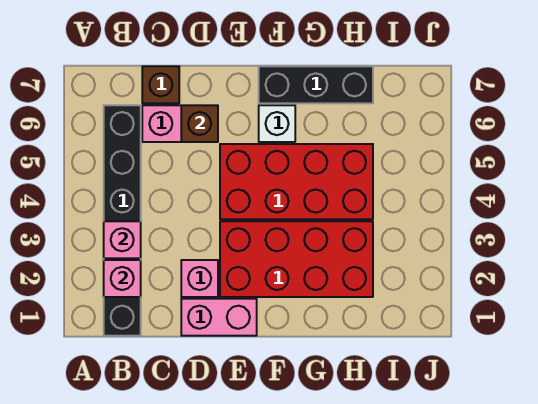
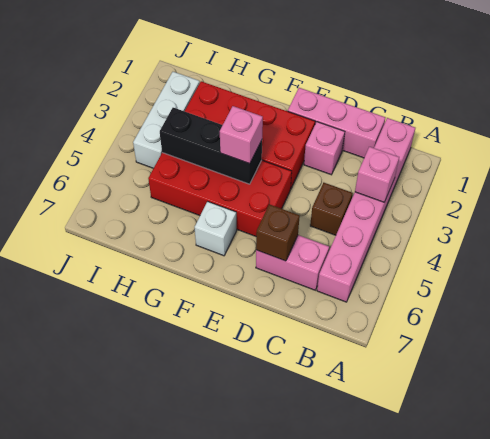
black 1x6 brick [104,105,141,336] -> pink 1x6 brick [317,118,415,302]
pink 1x1 brick [104,260,141,297] -> pink 1x1 brick moved to [220,106,263,164]
brown 1x1 brick [142,66,179,103] -> brown 1x1 brick moved to [310,183,353,235]
pink 1x2 brick [181,299,257,336] -> pink 1x3 brick [288,88,386,158]
black 1x3 brick [259,66,373,103] -> black 1x3 brick moved to [160,108,262,184]
none -> white 1x3 brick [133,72,200,168]

